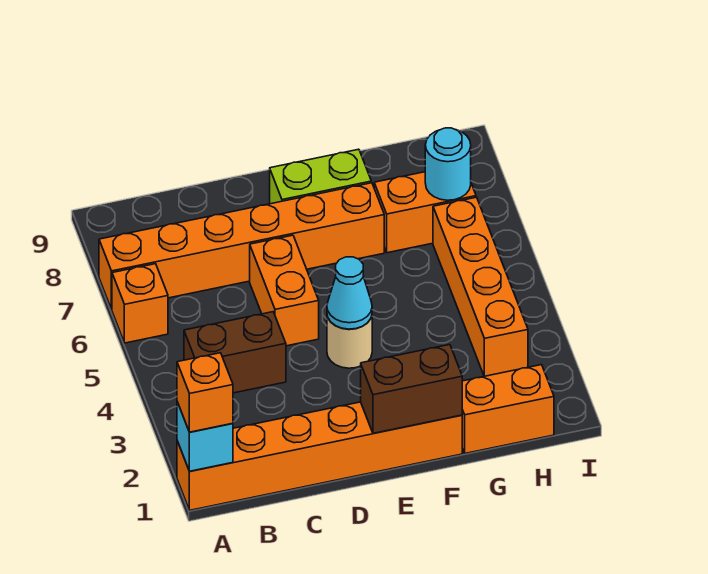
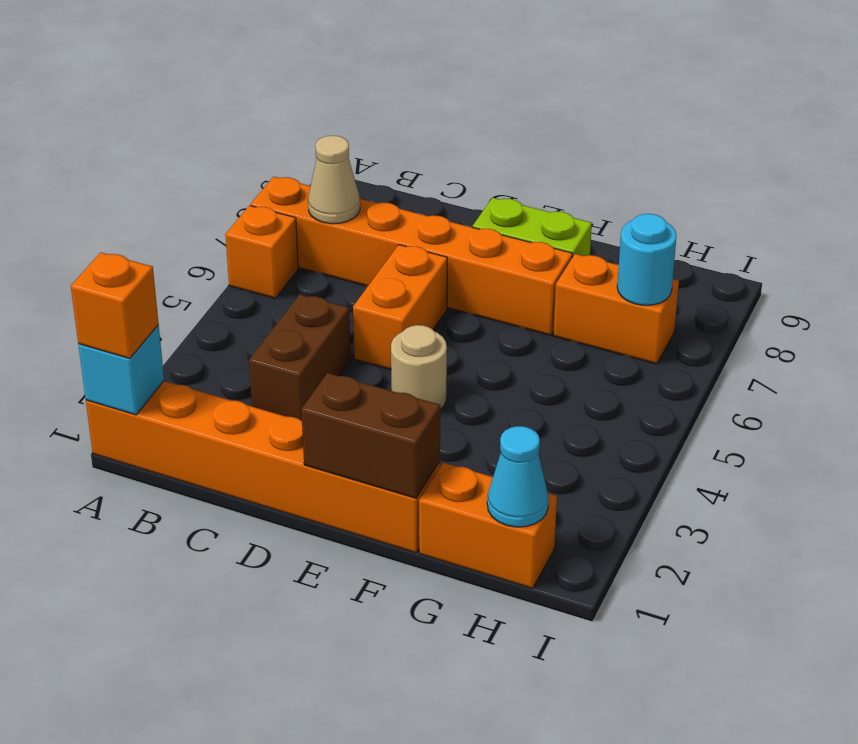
brown 1x2 brick [184,312,286,393] -> brown 1x2 brick turned to [249,294,351,421]
none -> tan 1x1 cone [308,136,360,224]
cyan 1x1 cone [327,257,372,329] -> cyan 1x1 cone moved to [487,426,549,527]
orange 1x4 brick [433,197,528,376] -> none

